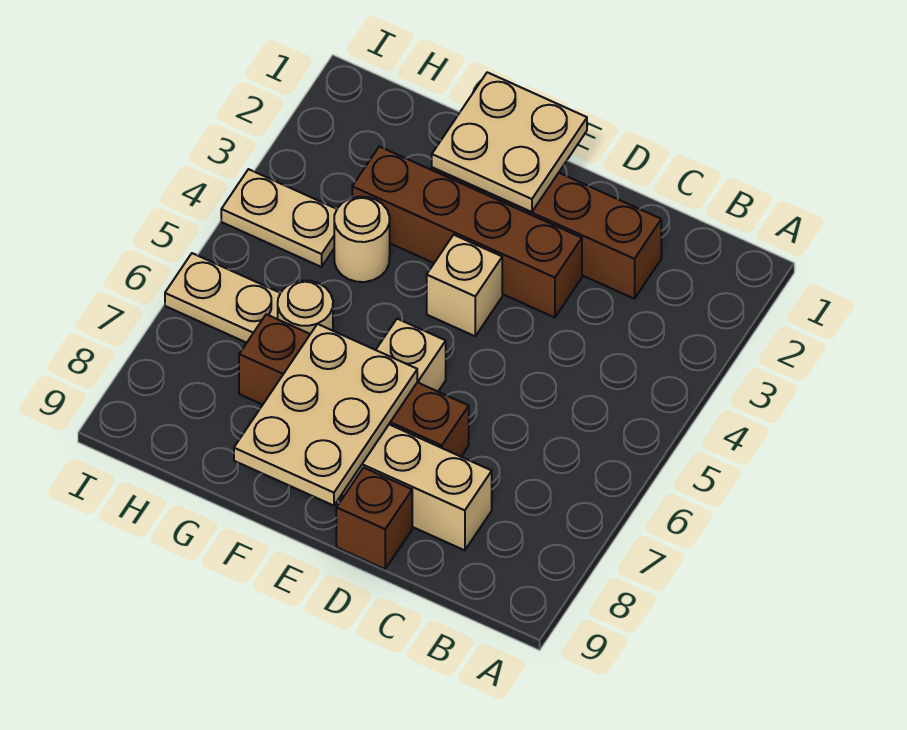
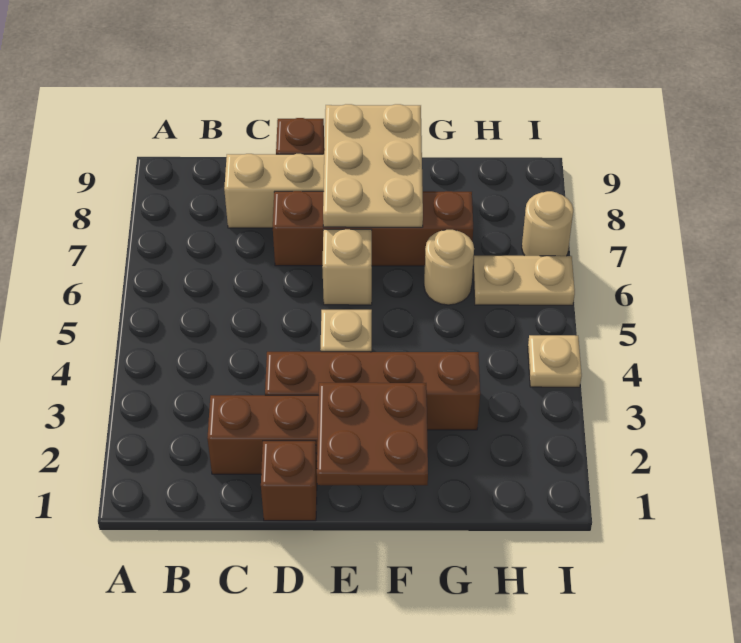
none -> brown 1x1 brick [261,441,317,521]
tan 2x2 plate [432,72,587,212] -> brown 2x2 plate [317,383,428,485]
tan 1x1 round brick [334,197,390,282] -> tan 1x1 round brick moved to [522,191,573,256]
tan 1x2 plate [221,169,337,267] -> tan 1x1 plate [528,335,582,387]

